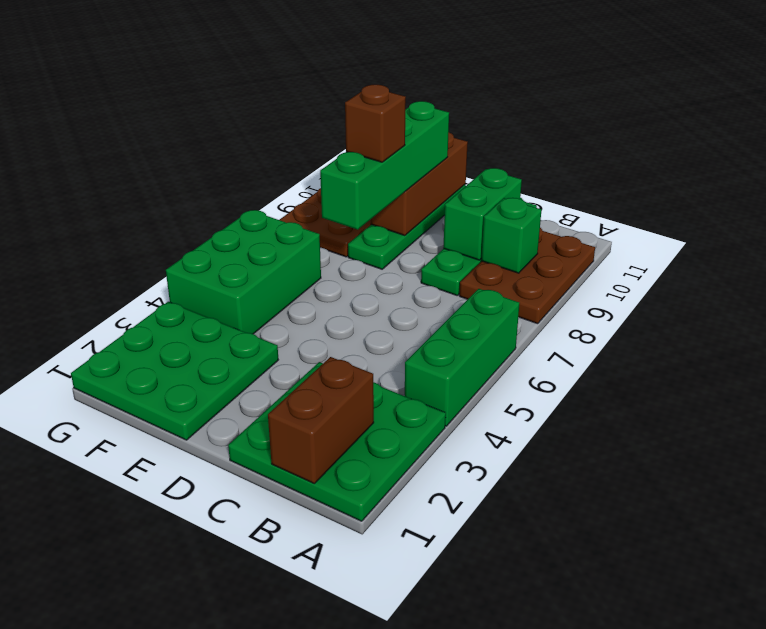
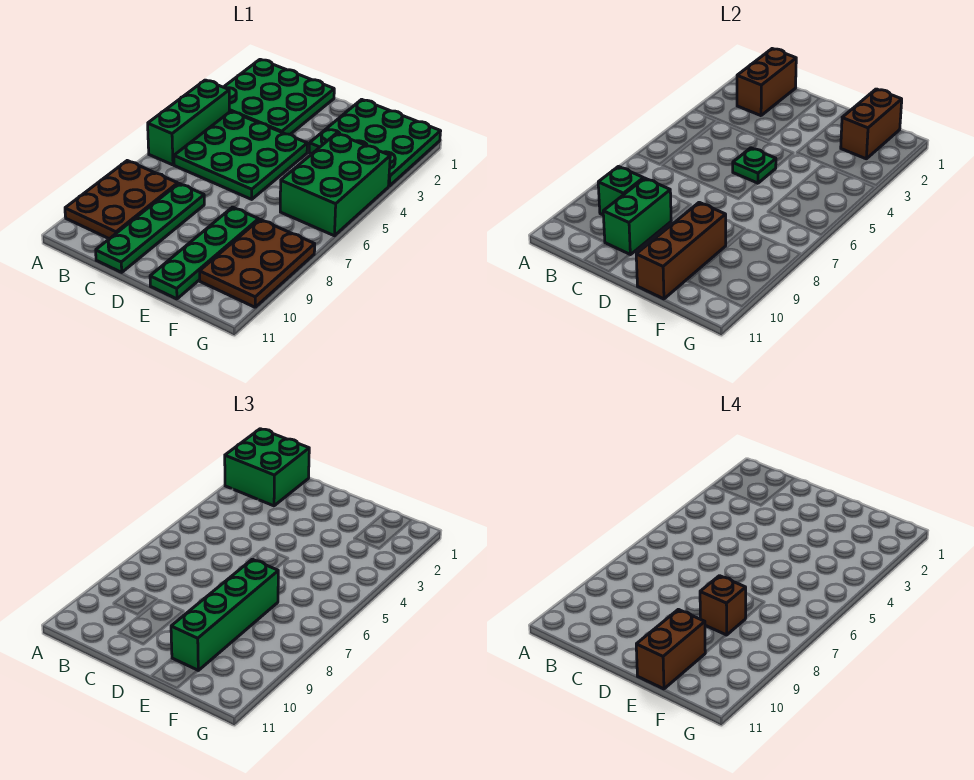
none -> green 2x2 brick [225,429,309,506]
none -> green 3x3 plate [174,111,307,199]
none -> green 1x1 plate [733,148,776,183]
none -> brown 1x2 brick [636,609,705,689]
none -> brown 1x2 brick [841,89,902,159]

